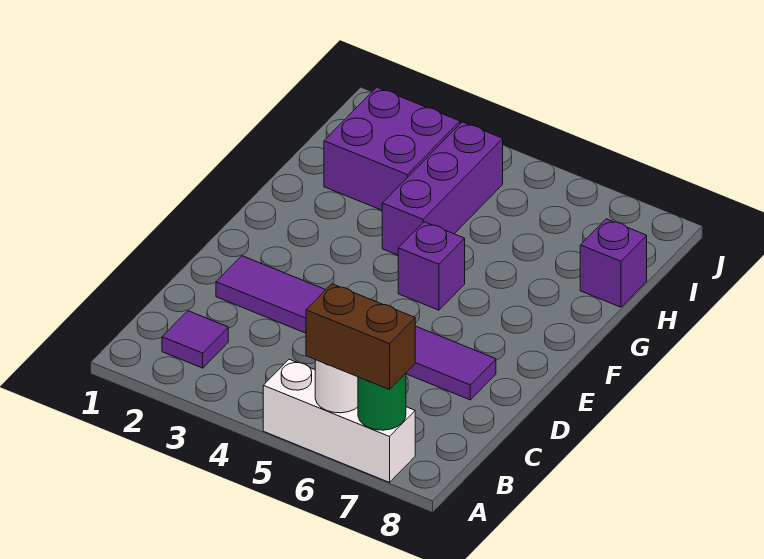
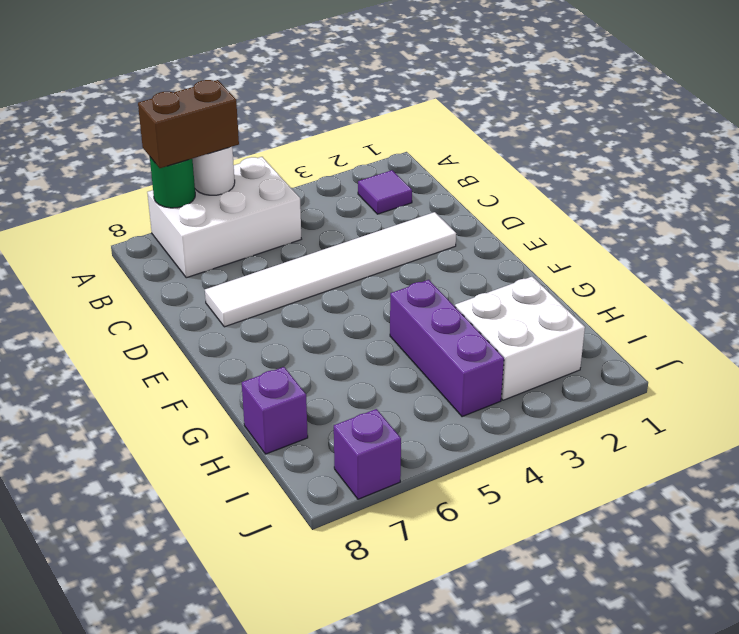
white 1x3 brick [263,359,415,482] -> white 2x3 brick [147,157,301,278]
purple 1x6 tile [216,256,496,400] -> white 1x6 tile [205,212,456,327]
purple 1x1 brick [398,222,465,310] -> purple 1x1 brick moved to [334,409,401,499]
purple 2x2 brick [324,87,460,210] -> white 2x2 brick [455,277,585,400]

